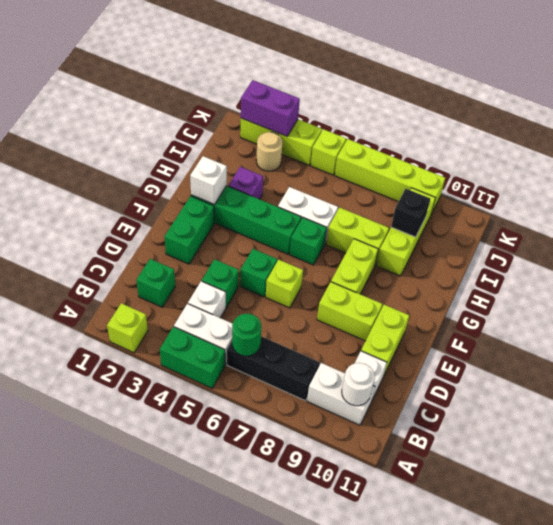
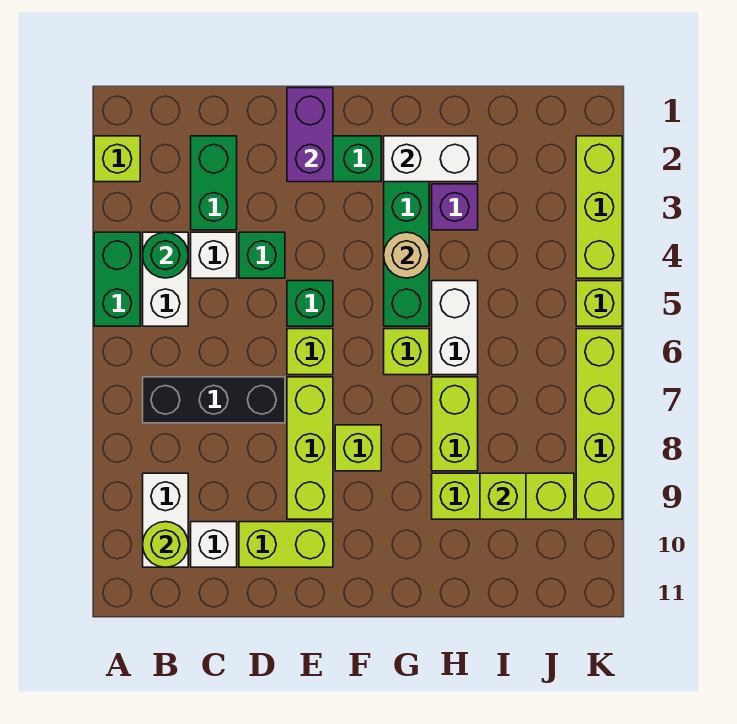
black 1x3 brick [227,336,320,401] -> black 1x3 brick turned to [143,377,285,423]
green 1x1 round brick [232,314,261,356] -> green 1x1 round brick moved to [143,232,188,278]
white 1x1 round brick [342,363,375,406] -> lime 1x1 round brick [143,522,188,567]
green 1x1 brick [137,259,175,307] -> green 1x2 brick [191,136,237,230]
lime 1x2 brick [317,282,382,341] -> lime 1x3 brick [287,377,333,519]
lime 1x2 brick [331,239,378,294] -> lime 1x1 brick [335,425,381,471]
white 1x1 brick [190,156,227,205] -> white 1x2 brick [384,136,478,182]
green 1x1 brick [290,218,327,265] -> lime 1x1 brick [384,329,429,375]
black 1x1 brick [391,189,430,237] -> lime 1x1 brick [480,473,526,519]
tan 1x1 round brick [256,132,282,171] -> tan 1x1 round brick moved to [384,232,429,278]
purple 1x2 brick [241,80,300,136] -> purple 1x2 brick moved to [287,88,333,182]

